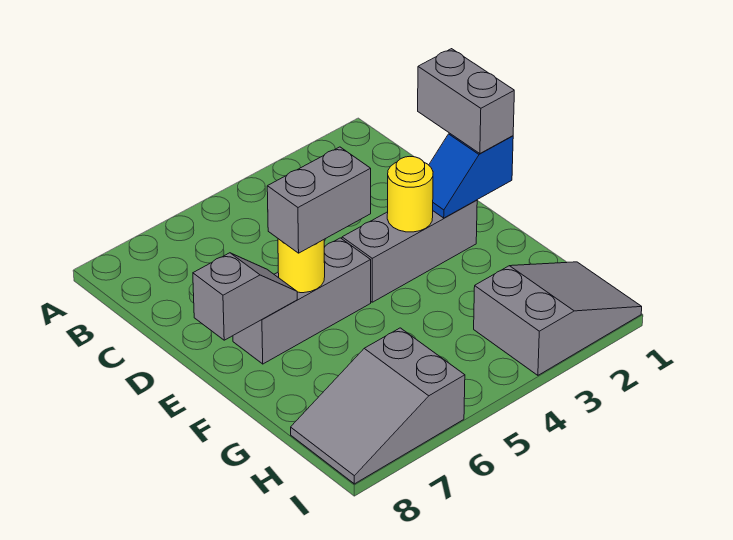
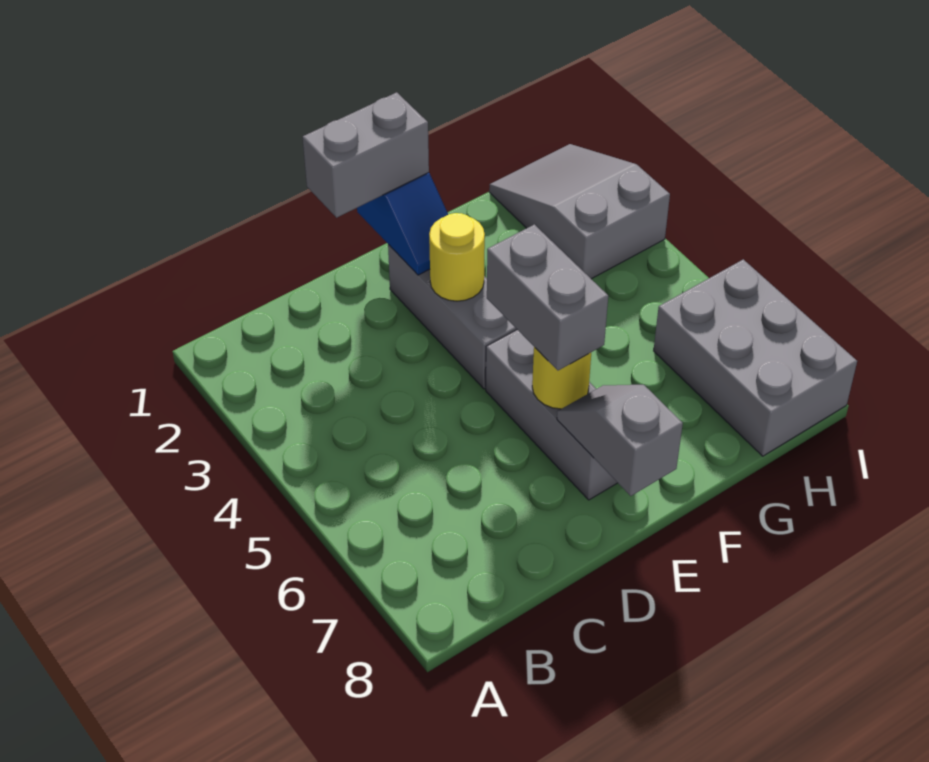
grey 2x3 slope [291,328,465,484] -> grey 2x3 brick [654,259,857,456]

